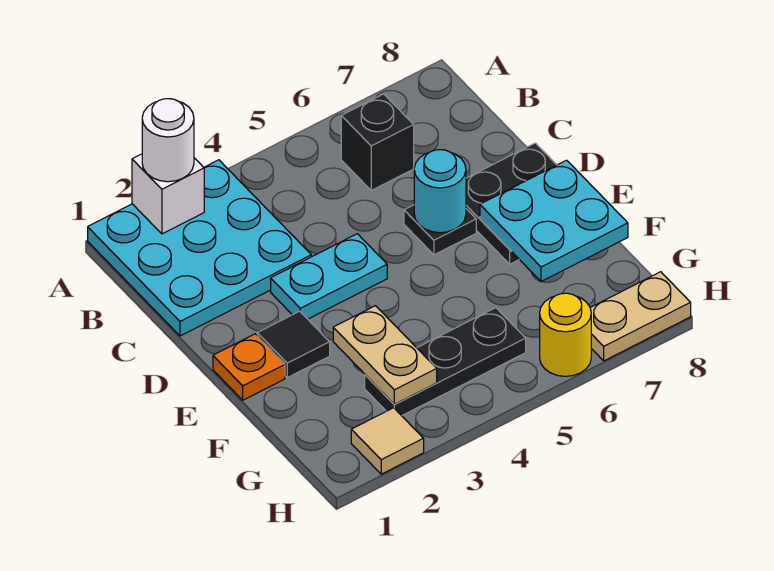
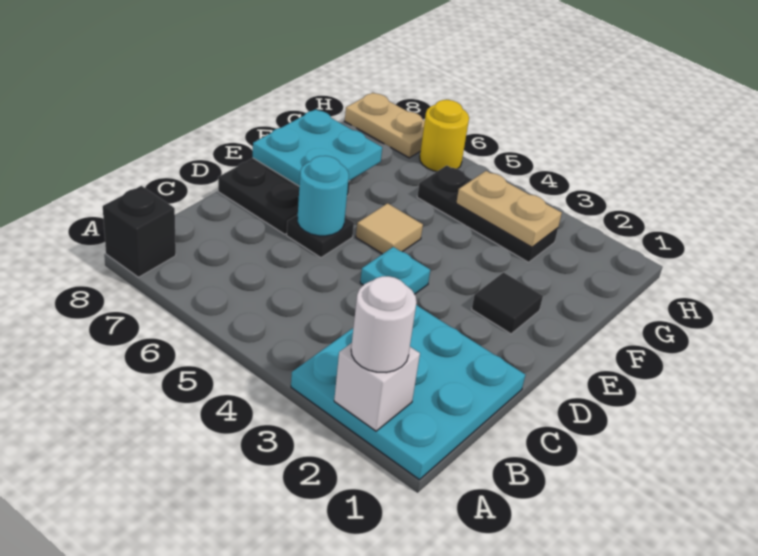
black 1x1 brick [341,94,414,190] -> black 1x1 brick moved to [103,186,176,277]
cyan 1x2 plate [271,234,387,319] -> cyan 1x1 plate [360,247,430,294]
orange 1x1 plate [213,334,285,400] -> none
tan 1x2 plate [333,306,437,404] -> tan 1x2 plate turned to [456,171,562,247]
tan 1x1 tile [351,408,424,474] -> tan 1x1 tile moved to [356,203,423,254]

